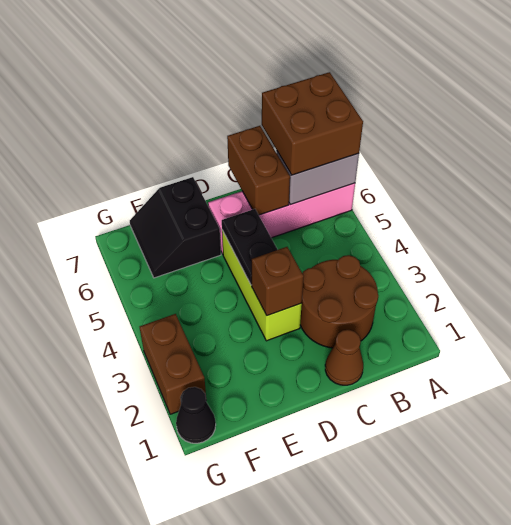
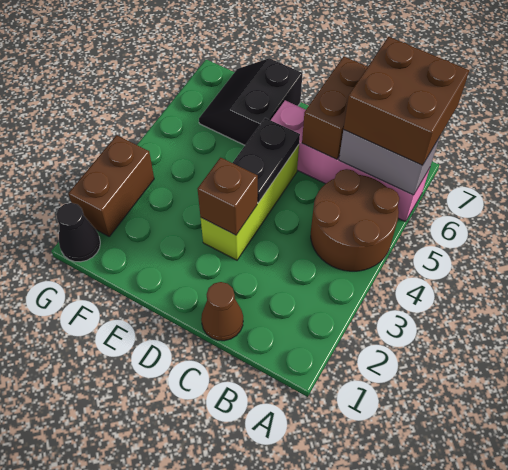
brown 2x2 round brick [300,255,378,348] -> brown 2x2 round brick moved to [311,169,399,271]

